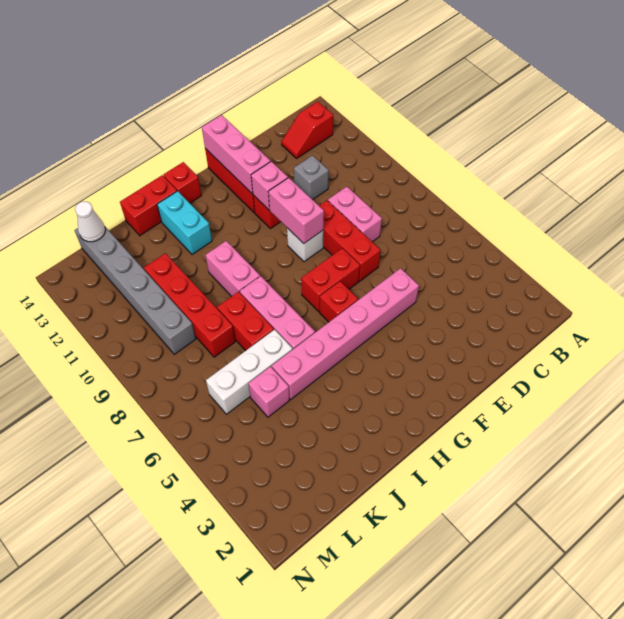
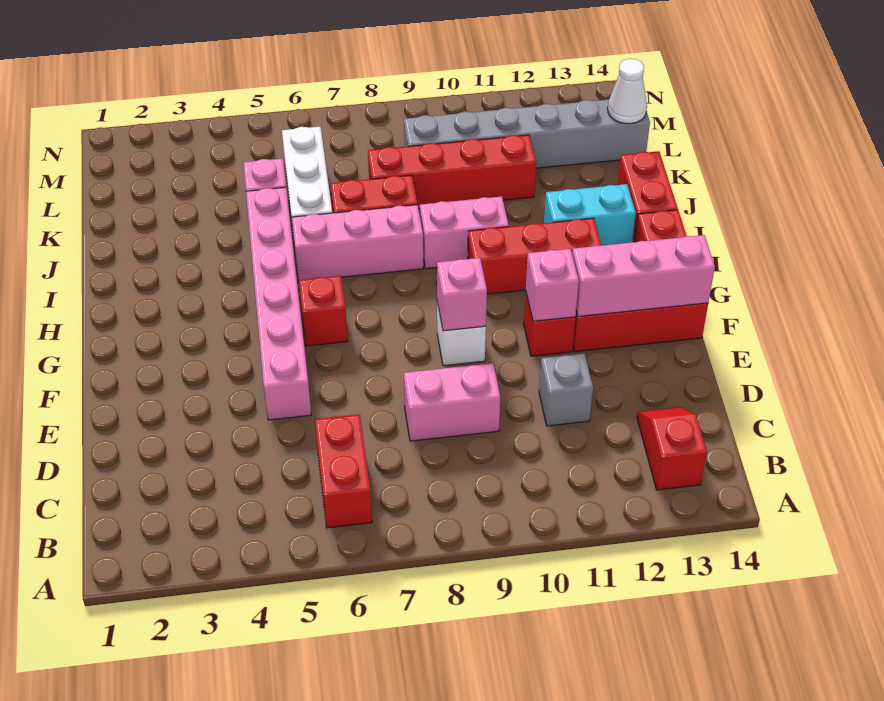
red 1x3 brick [319,200,380,281] -> red 1x3 brick moved to [468,218,602,294]
red 1x2 brick [301,248,360,312] -> red 1x2 brick moved to [315,414,372,528]
pink 1x2 brick [268,178,324,244] -> pink 1x1 brick [437,258,487,331]

